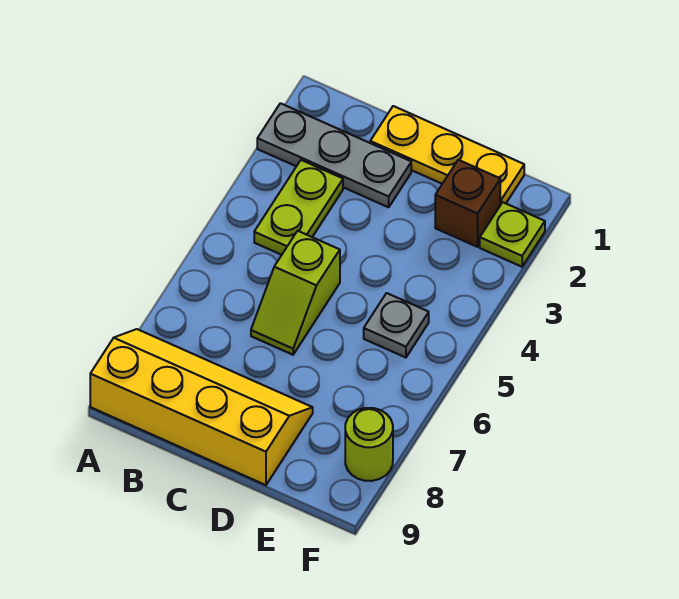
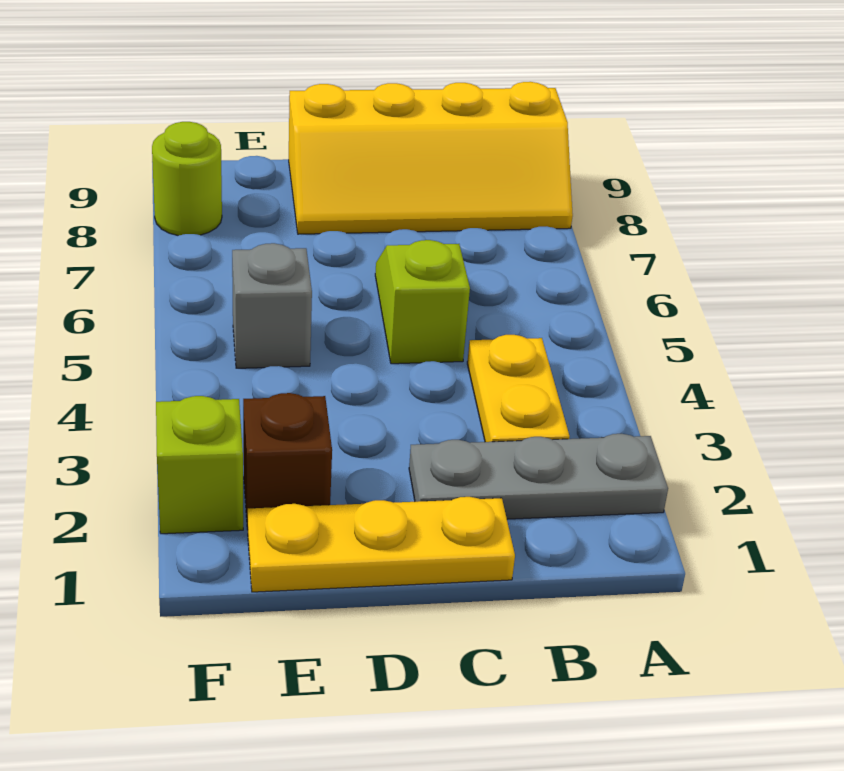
lime 1x2 plate [254,160,343,255] -> yellow 1x2 plate [467,335,570,442]
grey 1x1 plate [364,293,429,357] -> grey 1x1 brick [232,243,312,368]
lime 1x1 plate [480,202,545,267] -> lime 1x1 brick [156,396,243,534]

